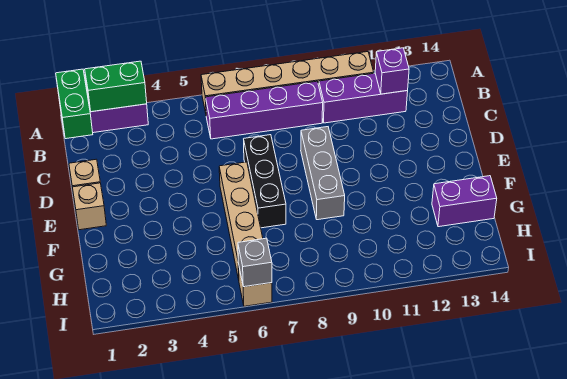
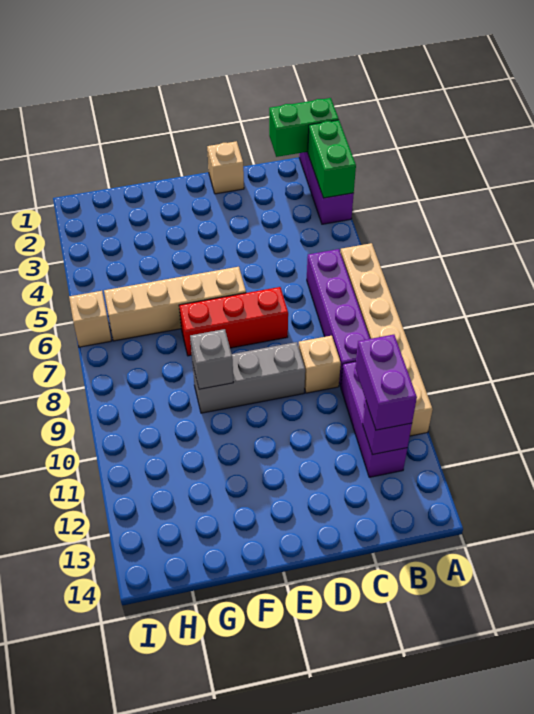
black 1x3 brick [244,135,286,228] -> red 1x3 brick [179,287,288,356]
tan 1x1 brick [72,183,106,230] -> tan 1x1 brick moved to [299,336,341,393]
purple 1x2 brick [432,176,497,227] -> purple 1x2 brick moved to [355,335,417,430]
grey 1x1 brick [238,238,272,287] -> grey 1x1 brick moved to [190,329,233,389]

